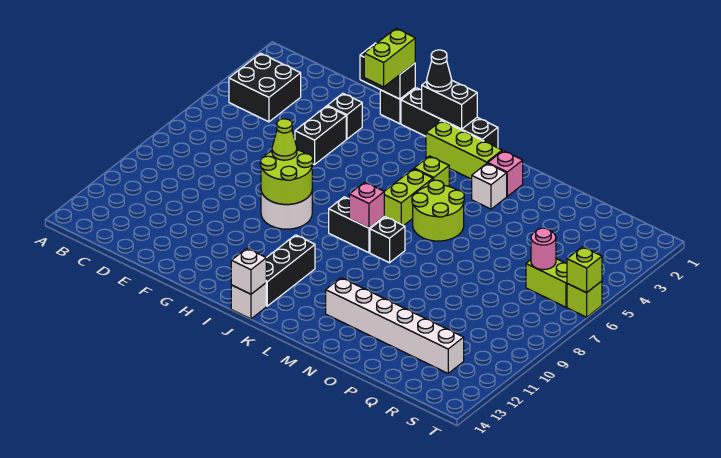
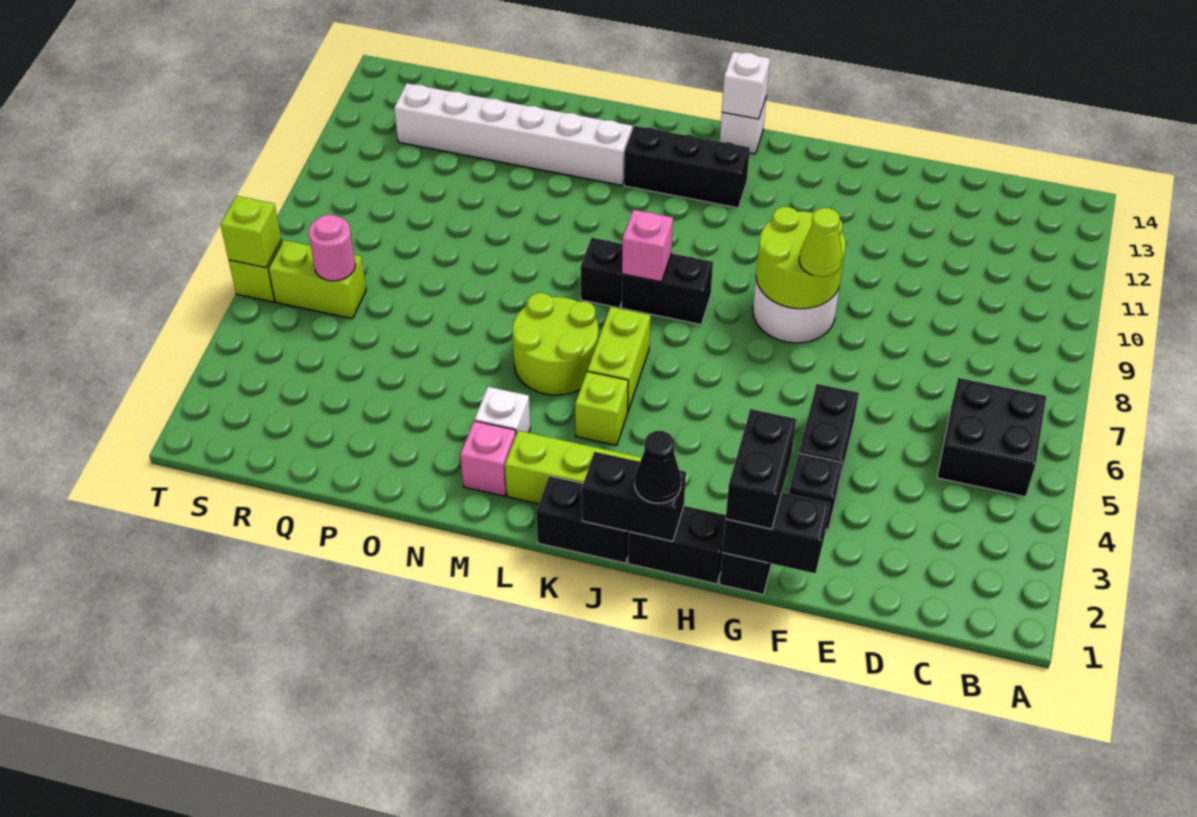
black 2x2 brick [229,53,301,122] -> black 2x2 brick moved to [937,378,1046,497]
lime 1x2 brick [364,29,415,87] -> black 1x2 brick [726,409,796,529]
black 1x3 brick [266,235,315,306] -> black 1x3 brick turned to [624,126,750,208]

